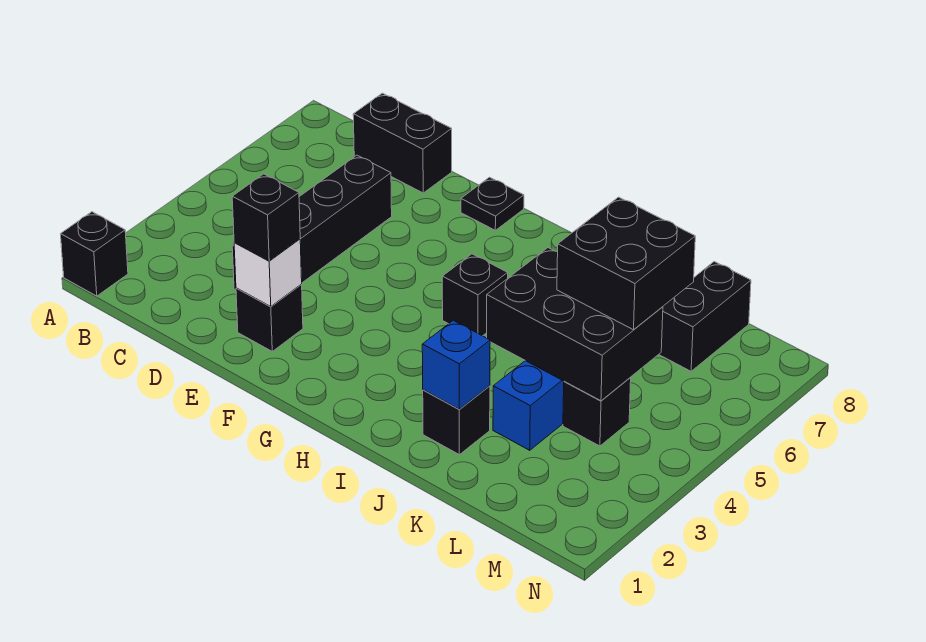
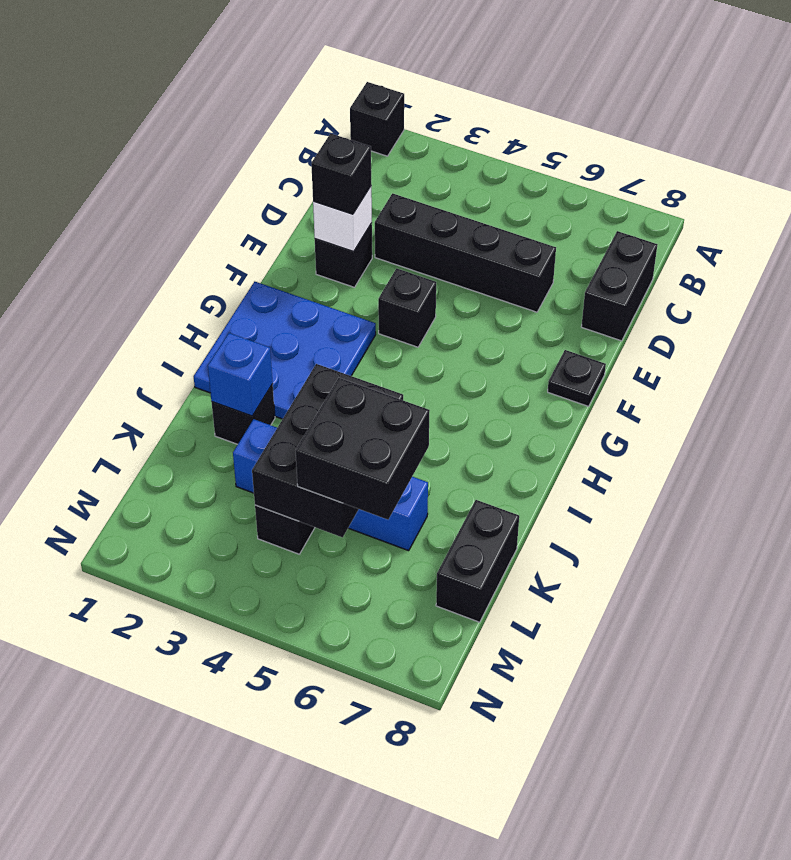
none -> blue 3x3 plate [194,282,376,419]
black 1x1 brick [442,254,508,336] -> black 1x1 brick moved to [378,268,436,347]
black 1x2 brick [659,262,751,371] -> black 1x2 brick turned to [436,500,519,622]

